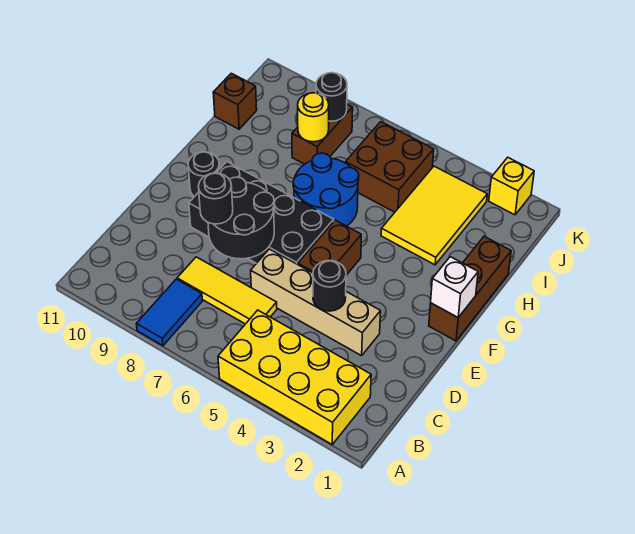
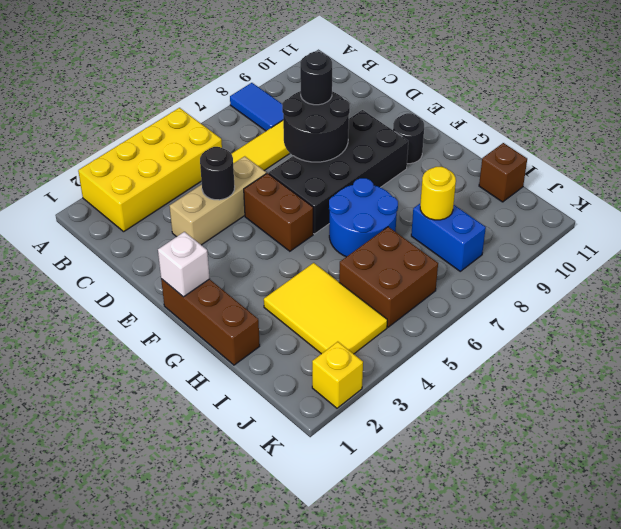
tan 1x4 brick [251,249,381,356] -> tan 1x3 brick [170,156,266,245]
brown 1x2 brick [292,104,353,164] -> blue 1x2 brick [411,204,486,271]
black 1x1 round brick [316,73,347,121] -> none

